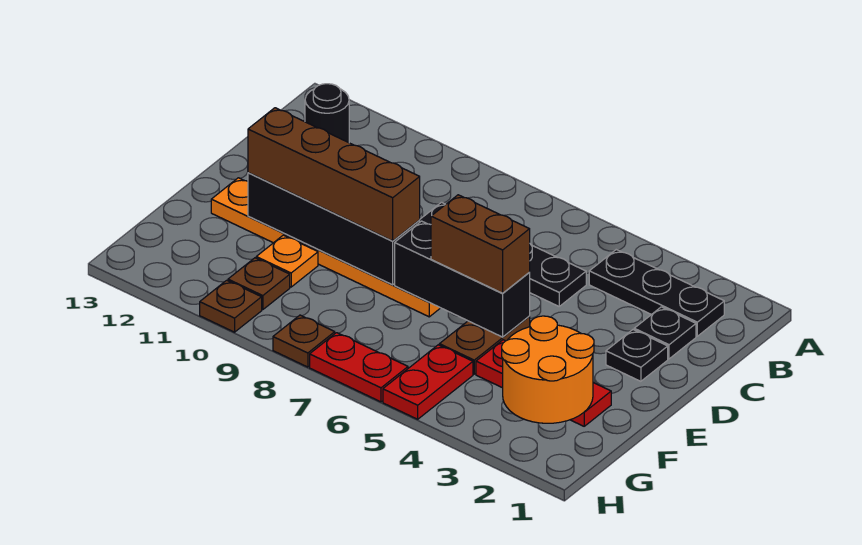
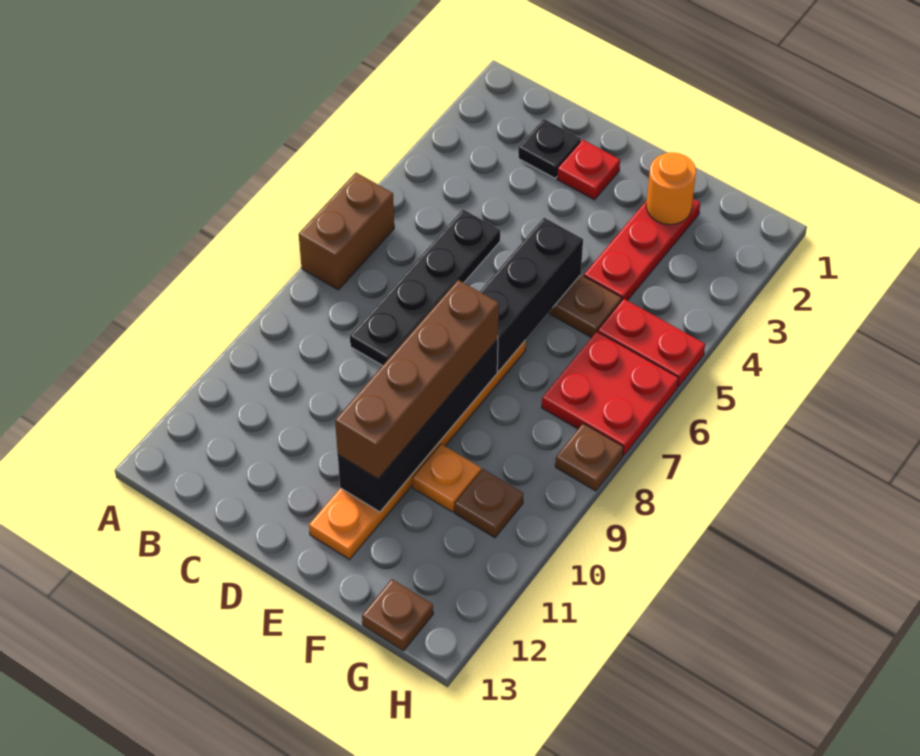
black 1x3 plate [589,250,724,336] -> none
black 1x1 round brick [305,84,349,143] -> none
black 1x1 plate [606,330,668,381] -> red 1x1 plate [557,140,620,200]
brown 1x2 brick [431,195,530,293] -> brown 1x2 brick moved to [299,173,394,290]
orange 2x2 round brick [502,316,594,423] -> orange 1x1 round brick [646,153,696,225]
red 1x2 plate [310,333,408,402] -> red 2x2 plate [542,332,679,456]
brown 1x1 plate [200,280,262,332] -> brown 1x1 plate moved to [362,579,433,651]

